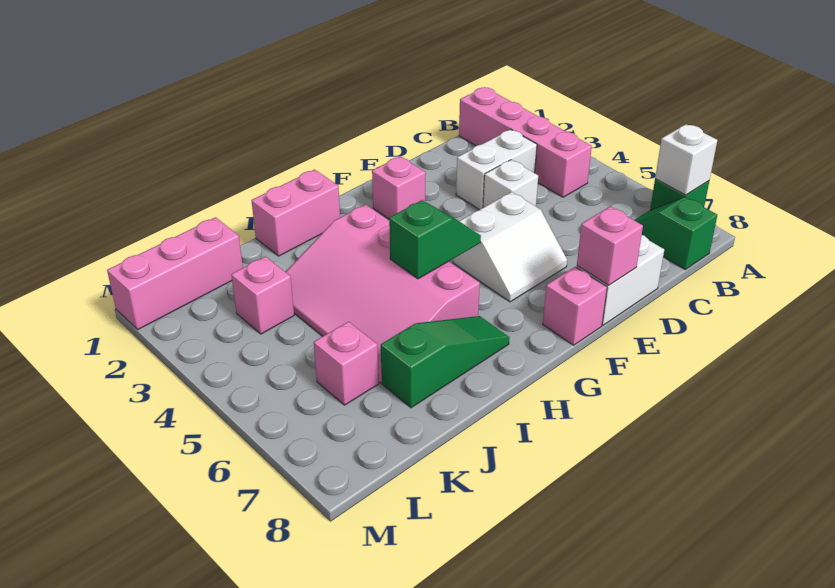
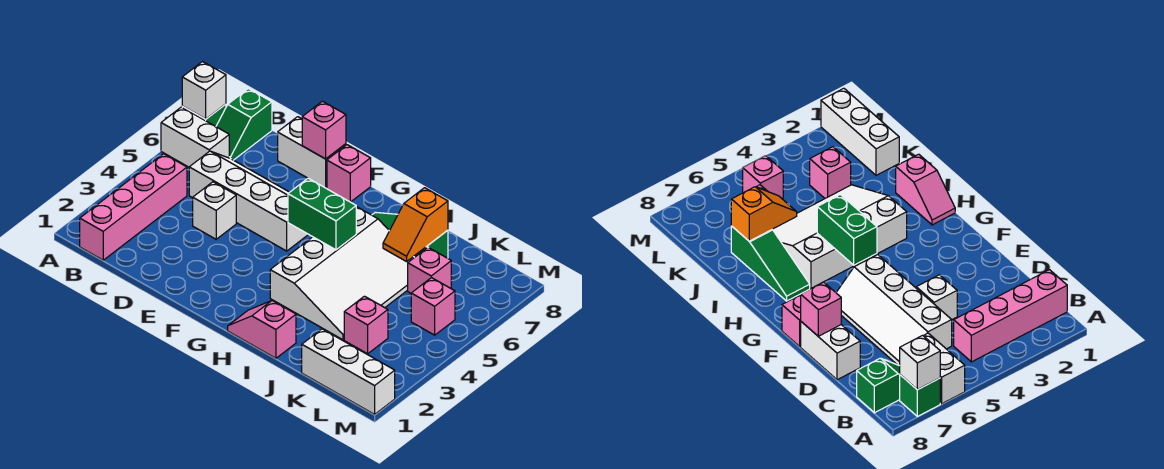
white 1x2 brick [456,129,537,210] -> white 1x2 brick moved to [161,107,229,167]
white 2x2 slope [453,192,567,302] -> white 2x4 slope [189,151,308,251]
pink 1x1 brick [372,156,426,219] -> pink 1x1 brick moved to [411,278,455,335]
green 1x2 slope [389,200,481,279] -> green 1x2 brick [288,178,356,250]
pink 1x2 brick [251,170,340,256] -> pink 1x2 slope [228,301,296,358]
pink 3x4 slope [286,205,480,383] -> white 3x4 slope [270,207,414,340]
none -> orange 1x2 slope [383,188,448,262]
pink 1x3 brick [107,217,243,329] -> white 1x3 brick [302,329,395,414]

